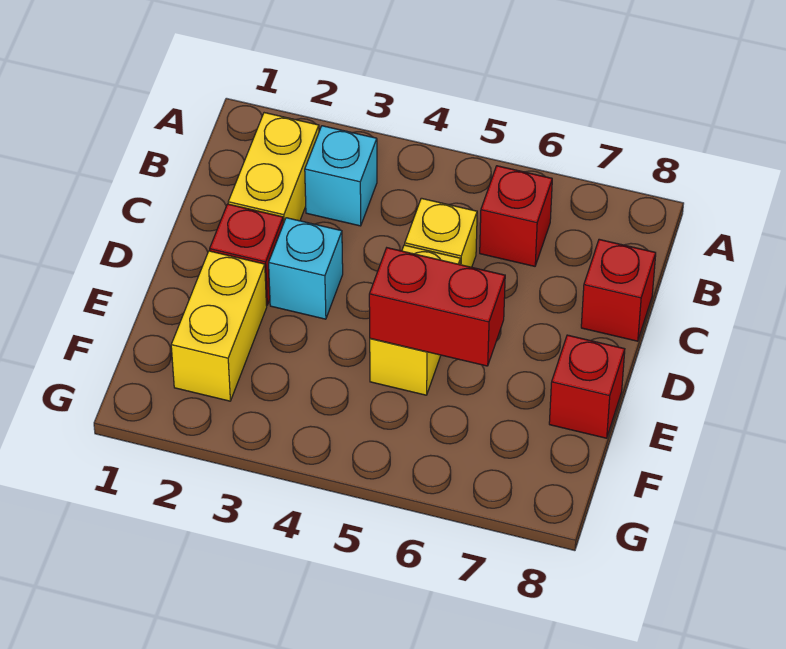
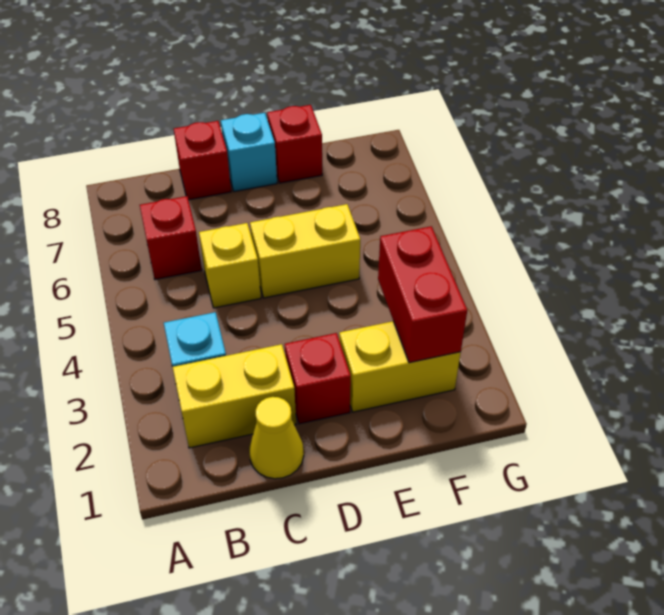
none -> yellow 1x1 cone [249,397,304,479]
cyan 1x1 brick [269,218,343,319] -> cyan 1x1 brick moved to [221,113,277,192]
red 1x2 brick [369,248,505,366] -> red 1x2 brick moved to [378,226,467,363]

